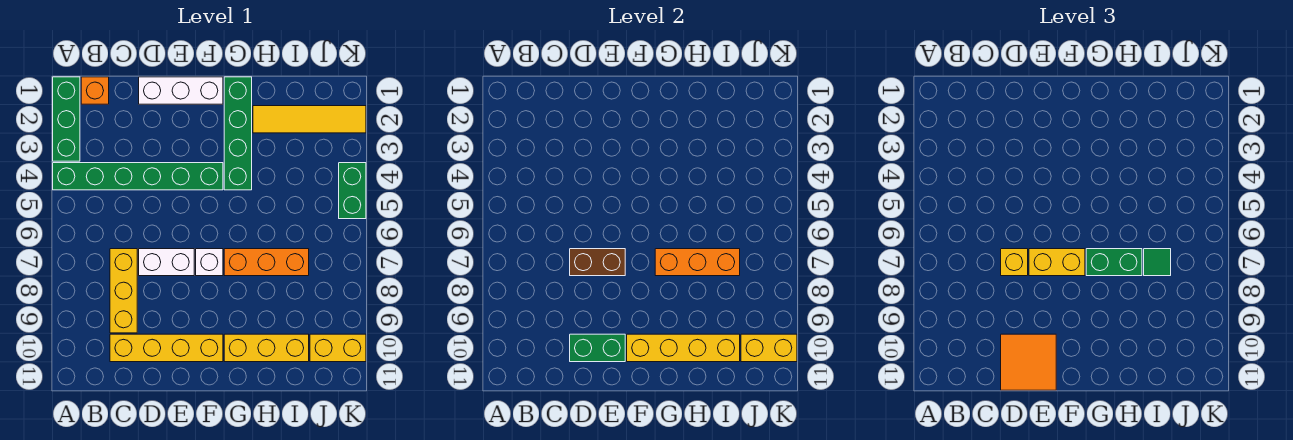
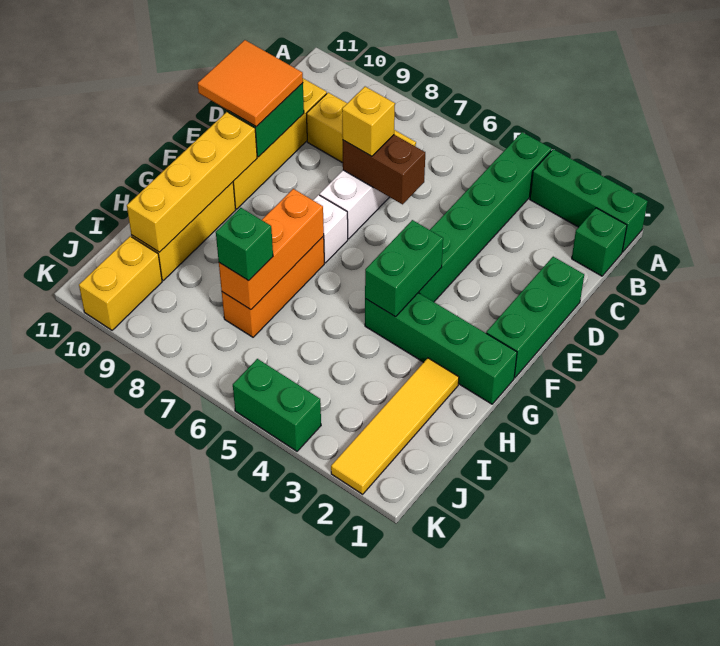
orange 1x1 brick [81,77,109,104] -> green 1x1 brick [572,208,627,276]
white 1x3 brick [139,77,223,104] -> green 1x3 brick [486,257,584,378]
brown 1x2 brick [570,249,625,276] -> brown 1x2 brick turned to [343,135,425,204]
yellow 1x2 brick [1029,249,1085,276] -> none
green 1x2 brick [1086,249,1142,276] -> green 1x2 brick moved to [365,220,443,317]
green 1x1 tile [1144,249,1171,276] -> green 1x1 brick [216,208,273,281]
yellow 1x2 brick [741,334,797,362] -> none

